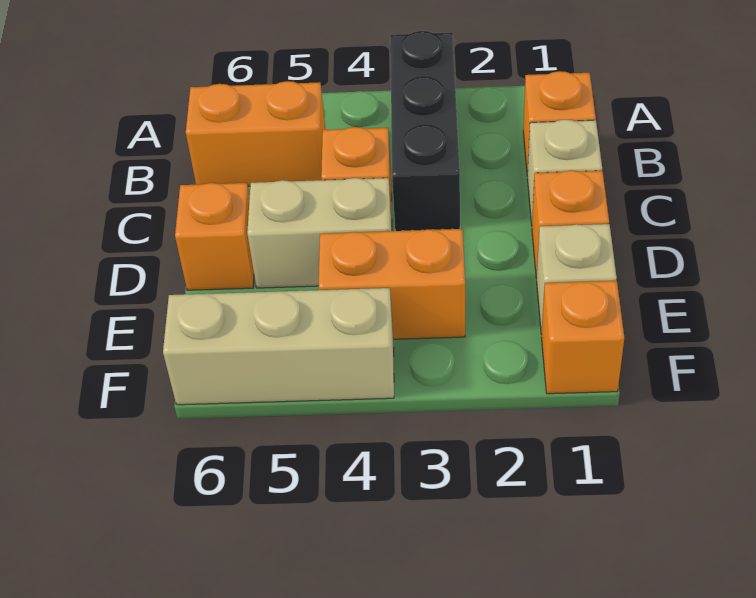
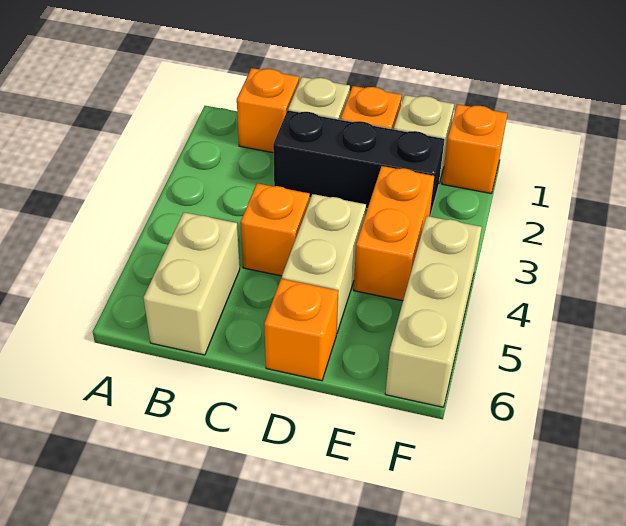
black 1x3 brick [390,31,460,231] -> black 1x3 brick moved to [273,110,445,216]
orange 1x2 brick [186,81,325,186] -> tan 1x2 brick [143,212,240,355]

